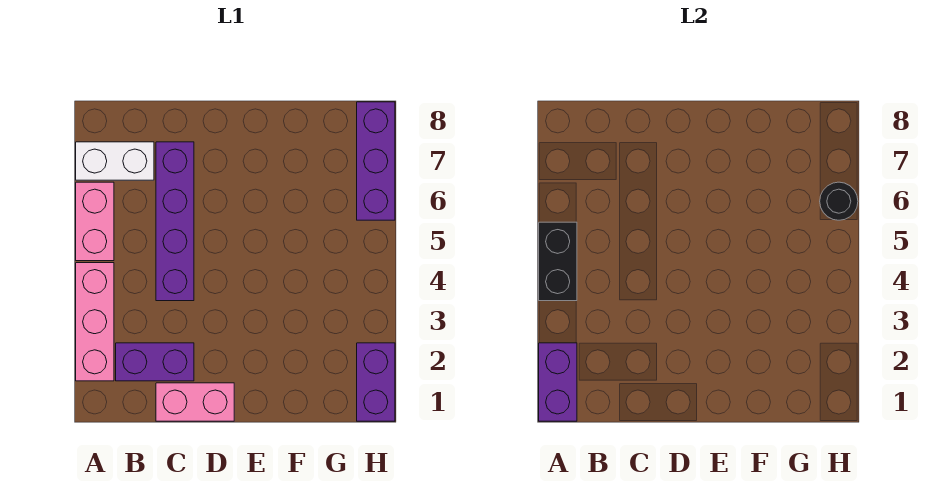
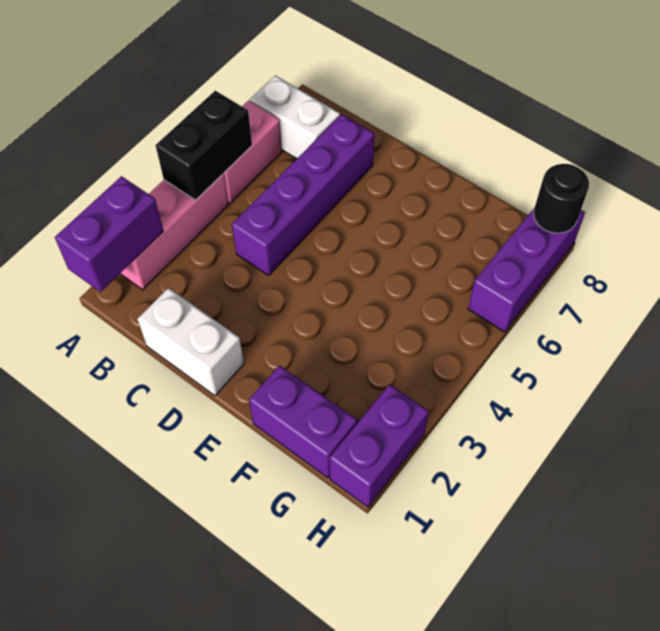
purple 1x2 brick [116,343,194,381] -> purple 1x2 brick moved to [249,365,357,478]
pink 1x2 brick [156,383,234,421] -> white 1x2 brick [137,288,244,396]
black 1x1 round brick [820,182,858,220] -> black 1x1 round brick moved to [534,164,589,233]

